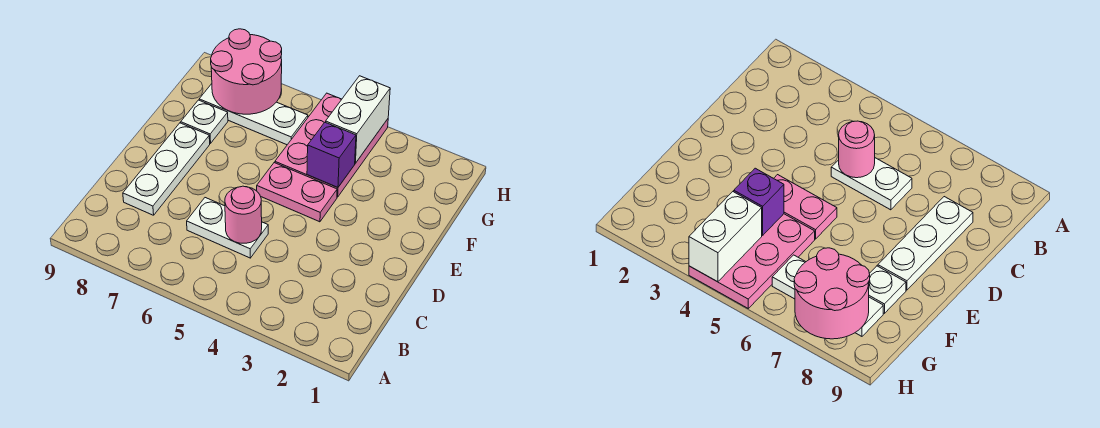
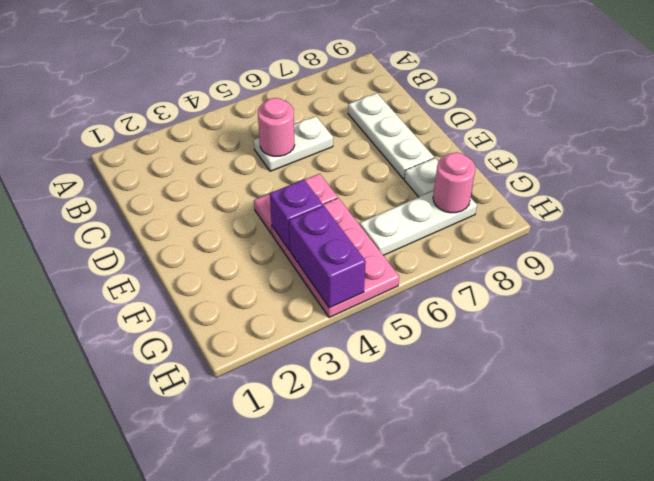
white 1x2 brick [326,76,390,163] -> purple 1x2 brick [289,206,366,308]
pink 2x2 round brick [211,29,282,114] -> pink 1x1 round brick [433,152,476,213]

